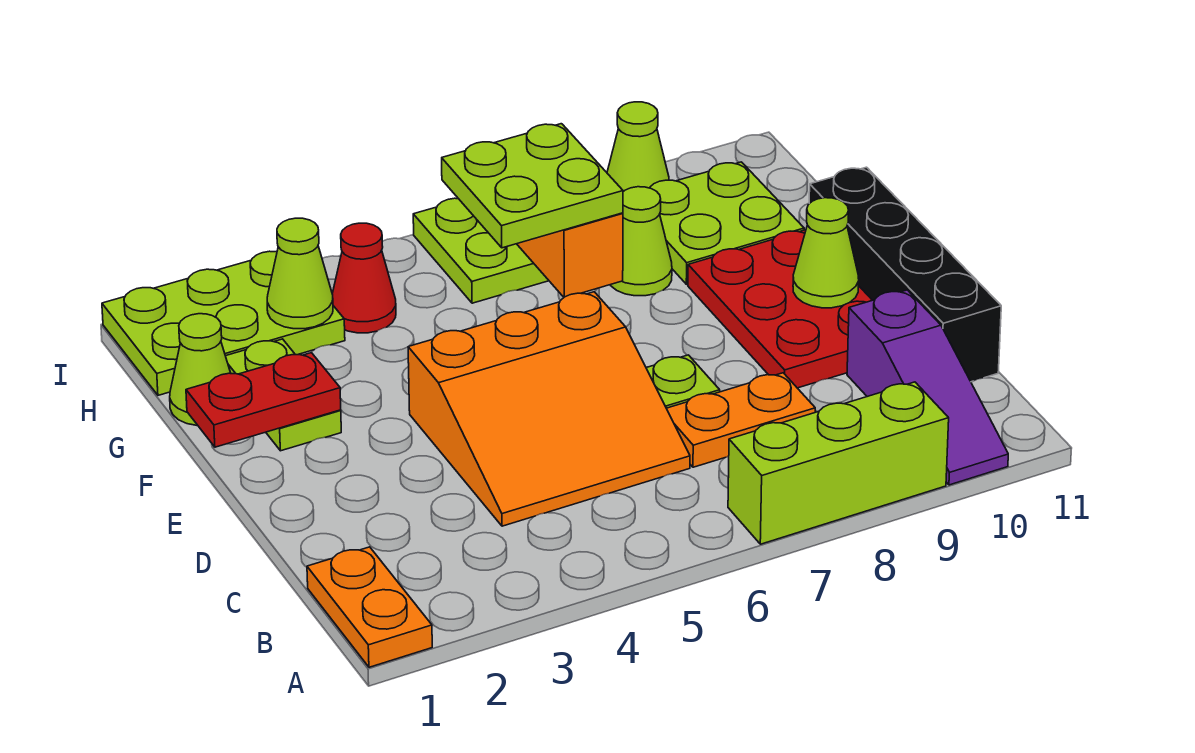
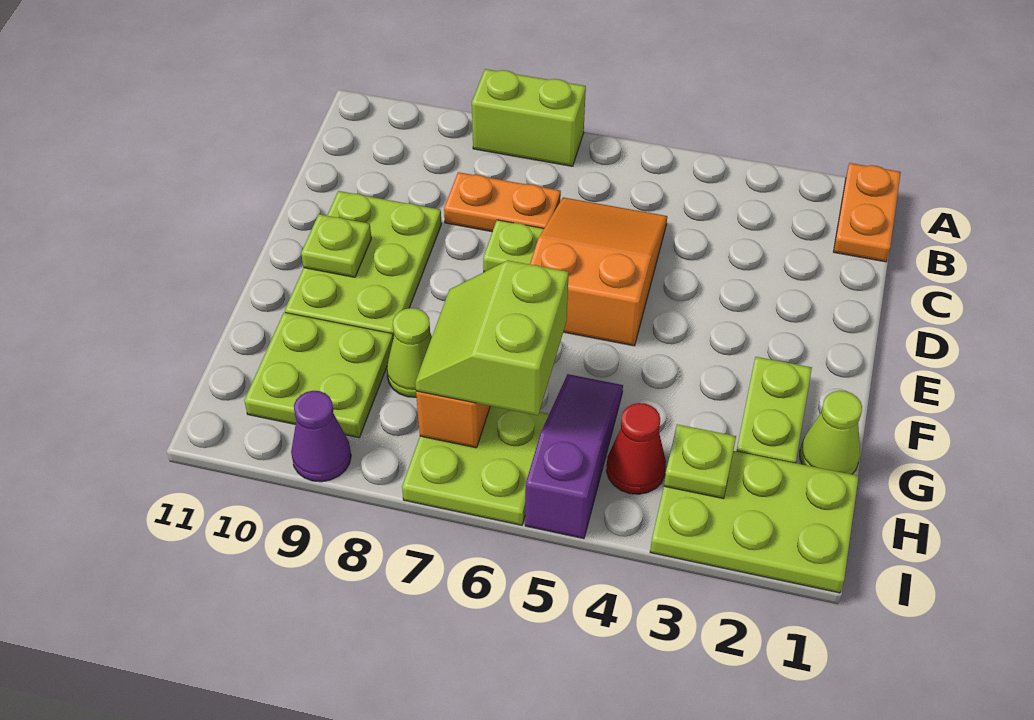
lime 1x3 brick [728,382,949,544] -> lime 1x2 brick [472,69,586,166]
purple 1x3 slope [847,290,1008,485] -> purple 1x3 slope moved to [525,374,623,539]
orange 3x3 slope [408,292,690,526] -> orange 2x3 slope [530,197,667,346]
black 1x4 brick [809,167,1001,382] -> none
red 2x3 plate [688,230,872,388] -> lime 2x3 plate [285,191,442,338]
lime 1x1 cone [793,198,859,308] -> lime 1x1 plate [301,214,371,277]
red 1x2 plate [186,353,341,447] -> none
lime 2x2 plate [442,124,623,248] -> lime 2x2 slope [415,260,569,415]
lime 1x1 cone [267,218,333,329] -> lime 1x1 plate [664,424,736,499]
lime 1x1 cone [607,102,669,192] -> purple 1x1 cone [291,391,351,482]

